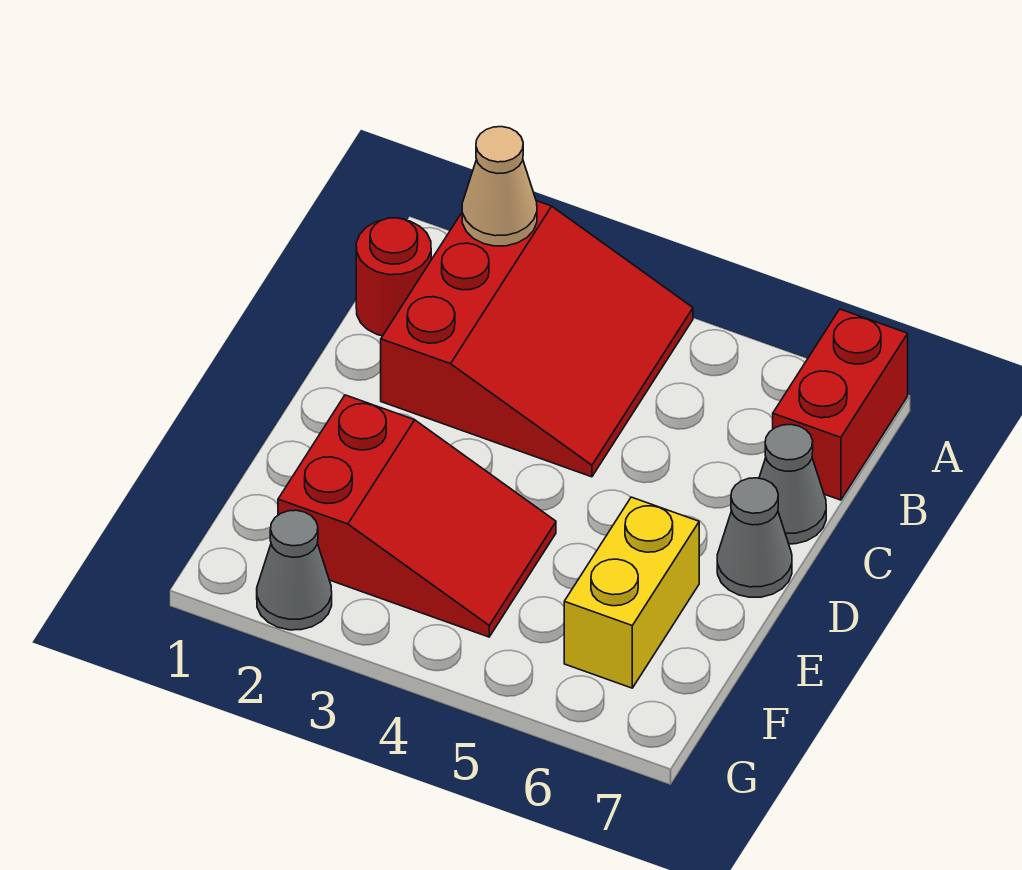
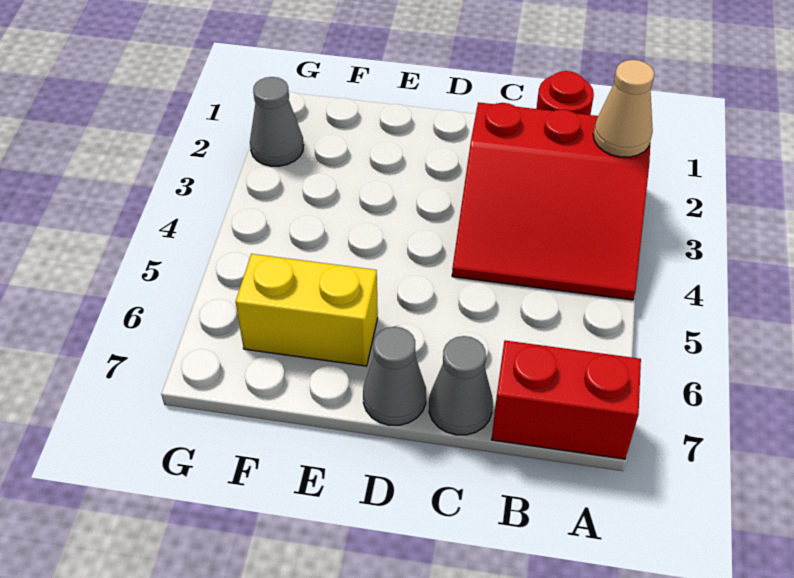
red 2x3 slope [278,395,556,637] -> none

